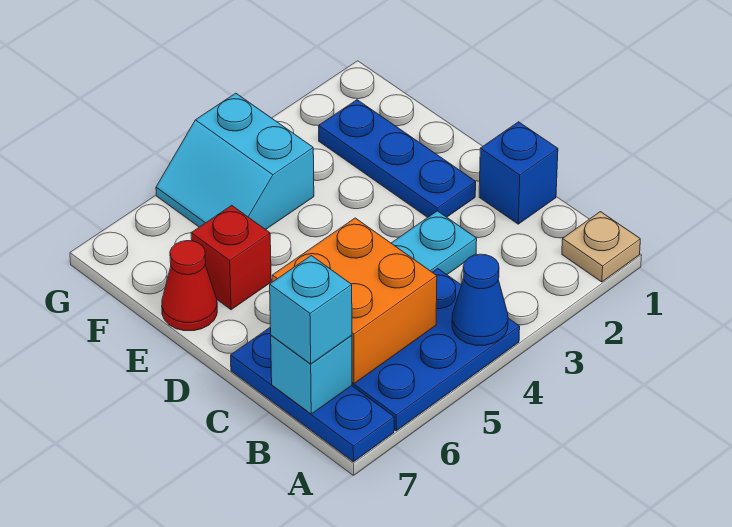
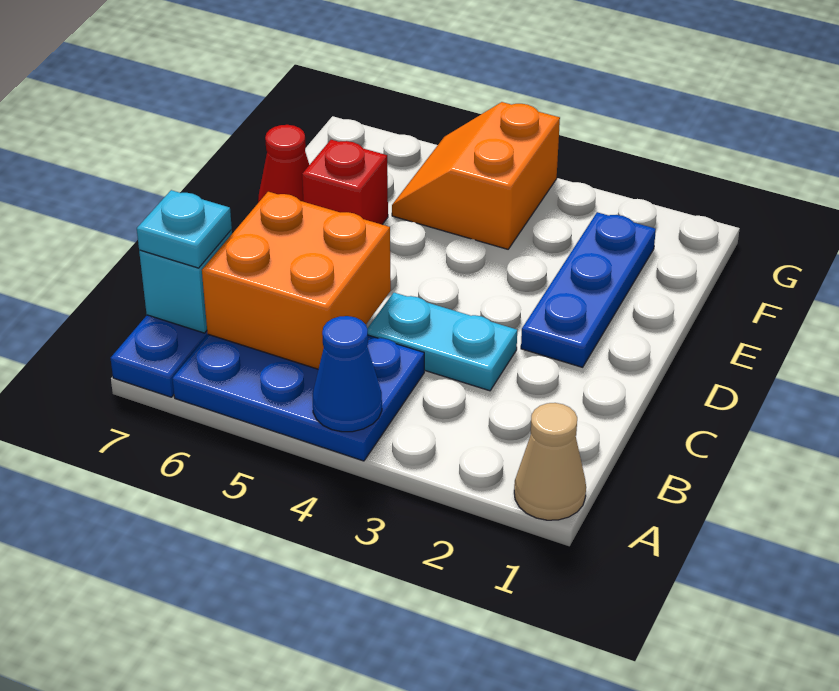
tan 1x1 plate [562,212,640,282] -> tan 1x1 cone [514,403,586,520]
cyan 1x1 brick [270,256,352,364] -> cyan 1x1 plate [137,190,232,268]
blue 1x1 brick [479,122,558,224] -> none
cyan 2x2 slope [156,93,314,230] -> orange 2x2 slope [392,102,560,249]

